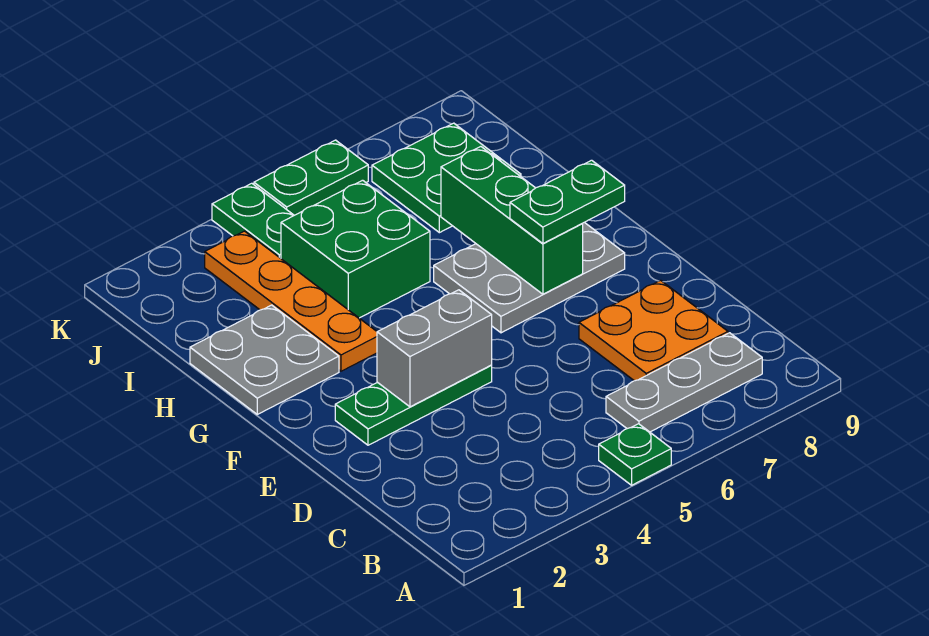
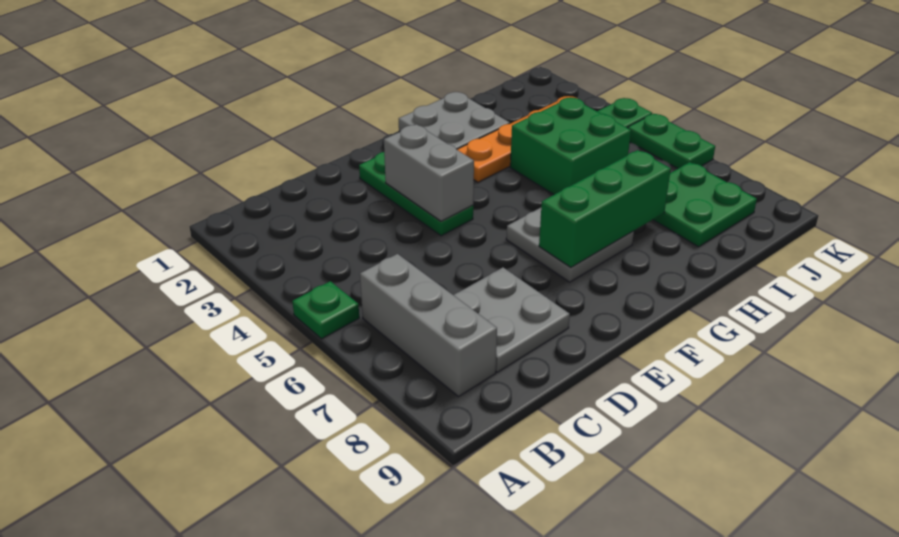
grey 1x3 plate [606,333,762,432] -> grey 1x3 brick [360,254,497,397]
orange 2x2 plate [579,280,728,381] -> grey 2x2 plate [454,267,570,372]
grey 2x3 plate [434,222,625,333] -> grey 2x2 plate [506,208,634,282]
green 1x2 plate [510,160,625,243] -> none

